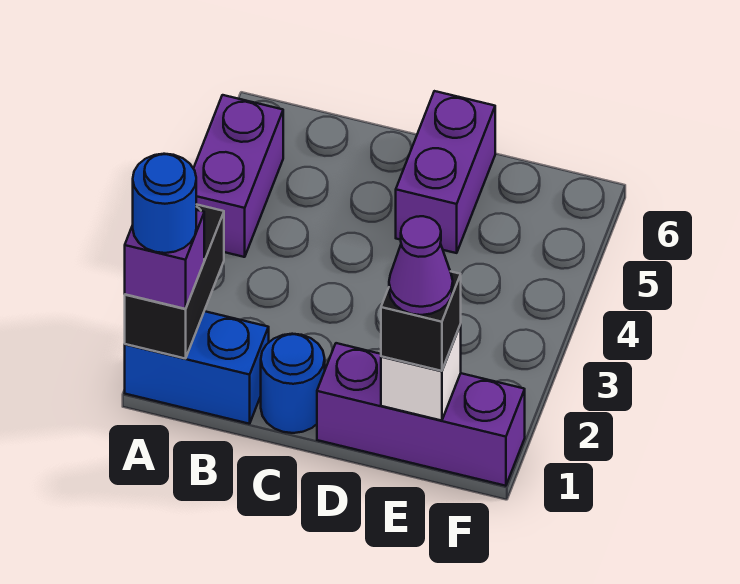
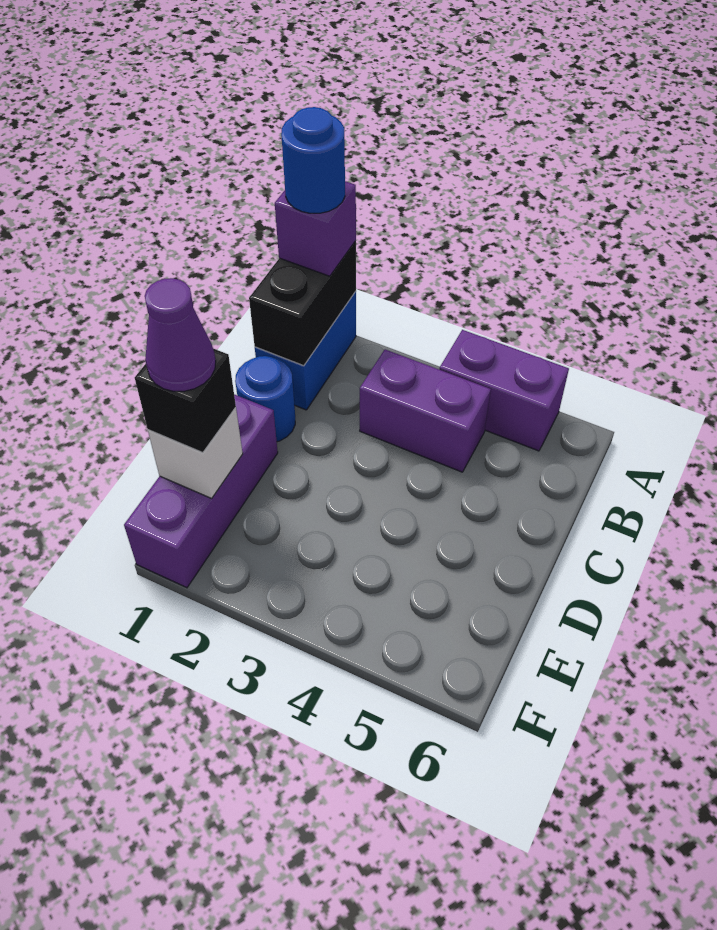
black 1x2 brick [125,204,224,359] -> black 1x2 brick turned to [249,241,356,366]
purple 1x2 brick [396,91,495,253] -> purple 1x2 brick moved to [360,349,491,472]

